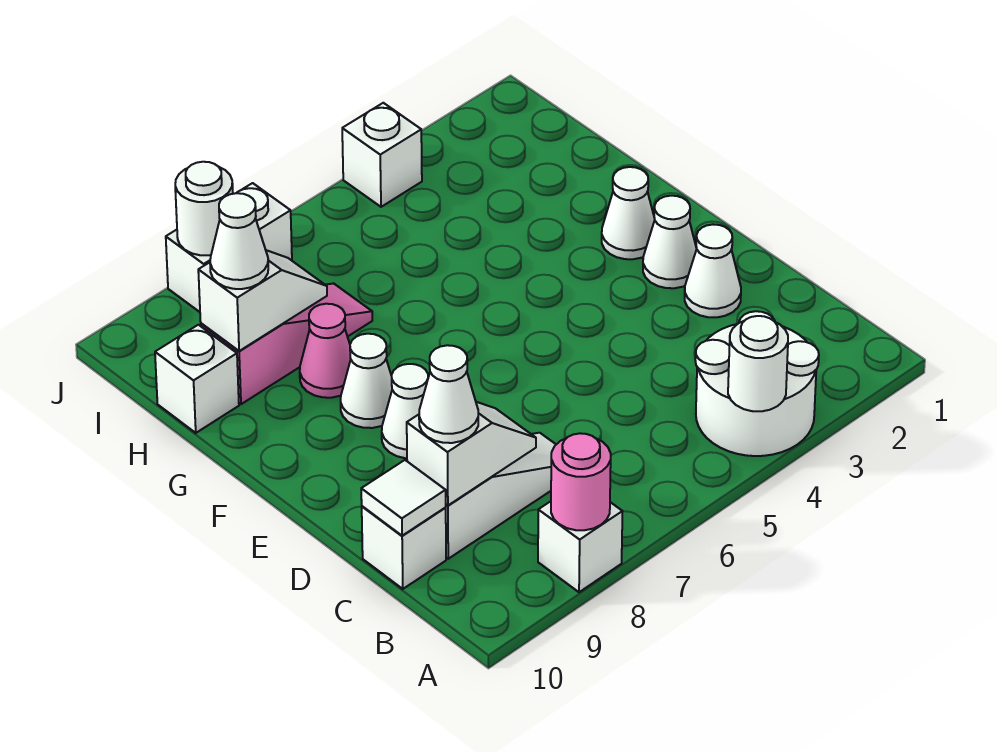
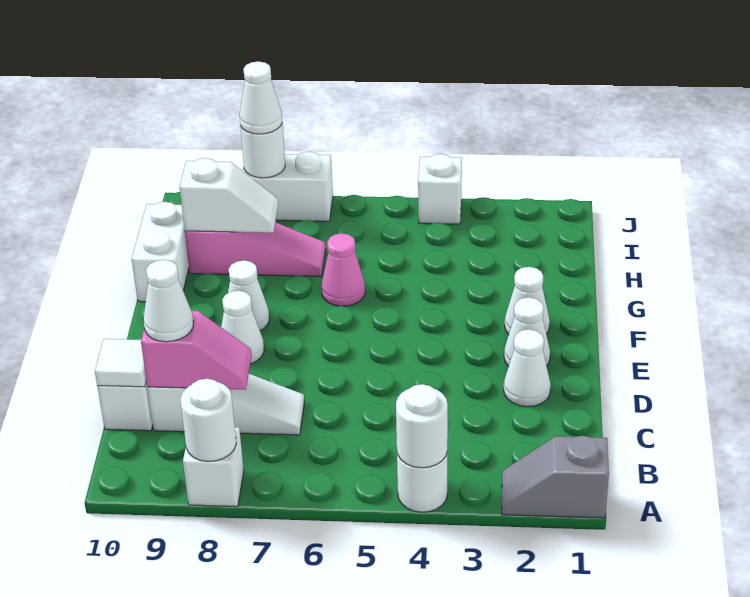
none -> grey 1x2 slope [502,436,609,518]
white 2x2 round brick [695,311,819,456] -> white 1x1 round brick [397,454,447,512]
pink 1x1 round brick [551,433,611,530] -> white 1x1 round brick [181,379,236,462]
white 1x2 slope [407,402,536,505] -> pink 1x2 slope [141,311,252,390]
pink 1x1 cone [300,304,351,398] -> pink 1x1 cone moved to [322,233,365,306]
white 1x1 cone [210,193,268,289] -> white 1x1 cone moved to [239,61,282,134]
white 1x1 brick [155,325,239,433] -> white 1x2 brick [132,202,189,302]

